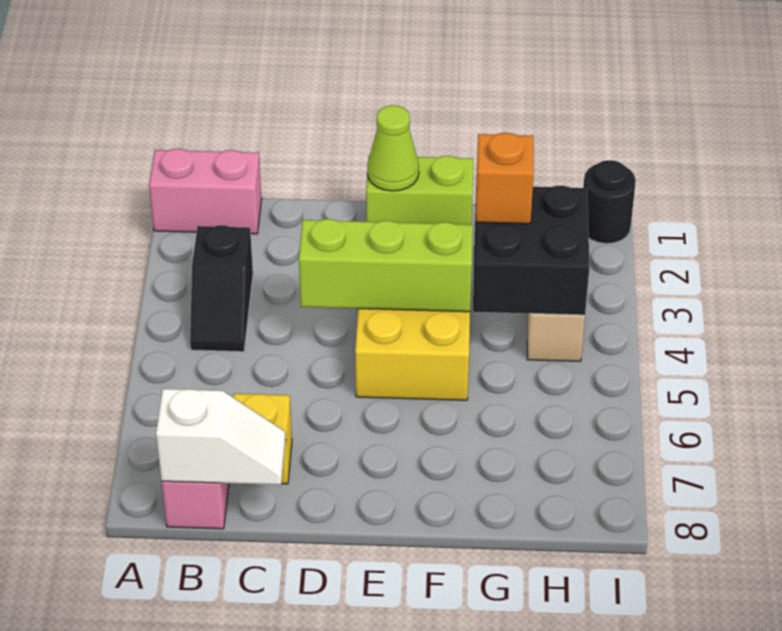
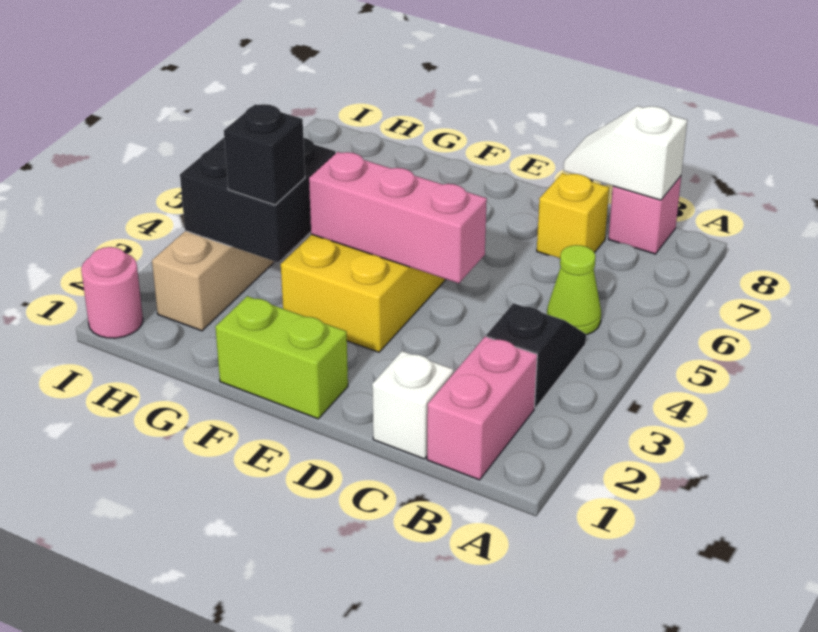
pink 1x2 brick [149,149,262,234] -> pink 1x2 brick turned to [427,336,537,480]
none -> white 1x1 brick [372,351,454,459]
lime 1x3 brick [299,219,473,312] -> pink 1x3 brick [309,152,487,283]
lime 1x1 cone [367,105,419,191] -> lime 1x1 cone moved to [547,245,601,335]
orange 1x1 brick [476,133,534,224] -> black 1x1 brick [224,104,305,205]
black 1x1 round brick [583,160,636,244] -> pink 1x1 round brick [81,247,143,338]

